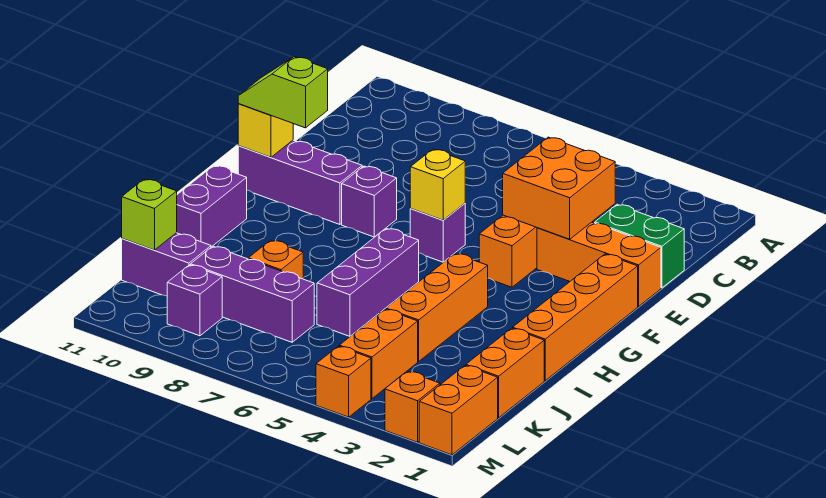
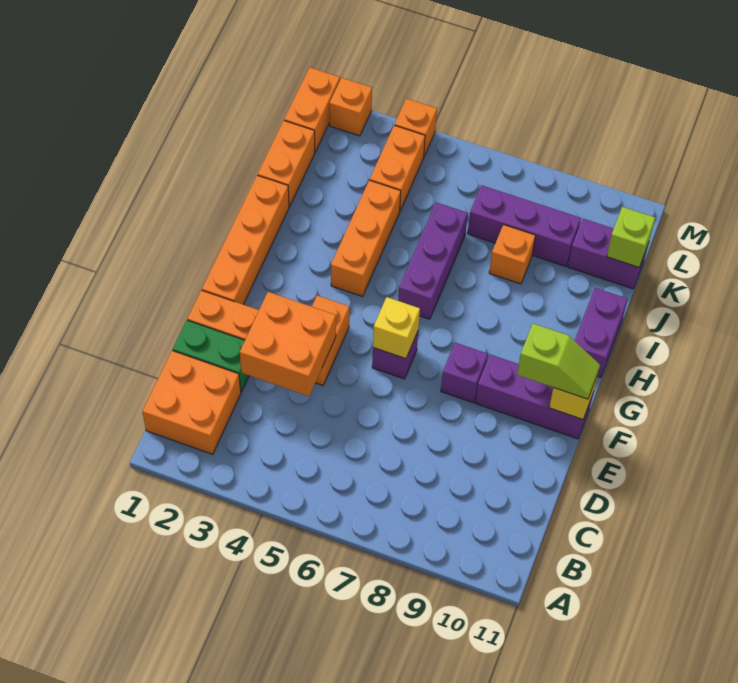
none -> orange 2x2 brick [142,351,241,454]
purple 1x1 brick [167,265,222,336] -> none

